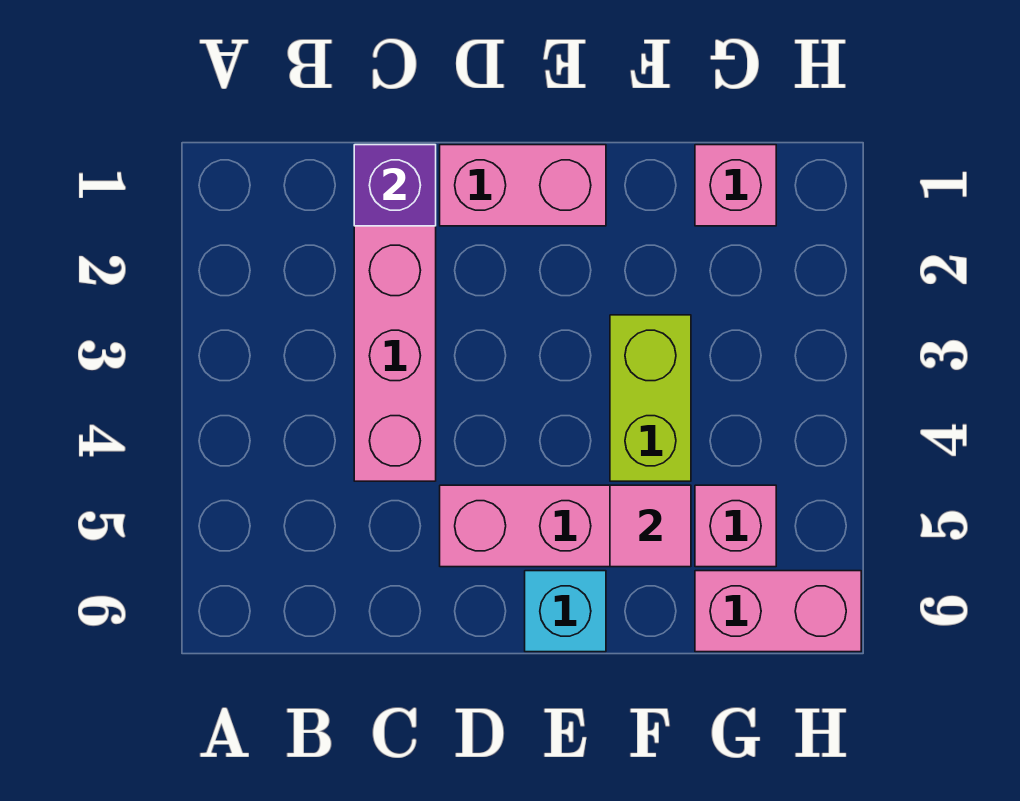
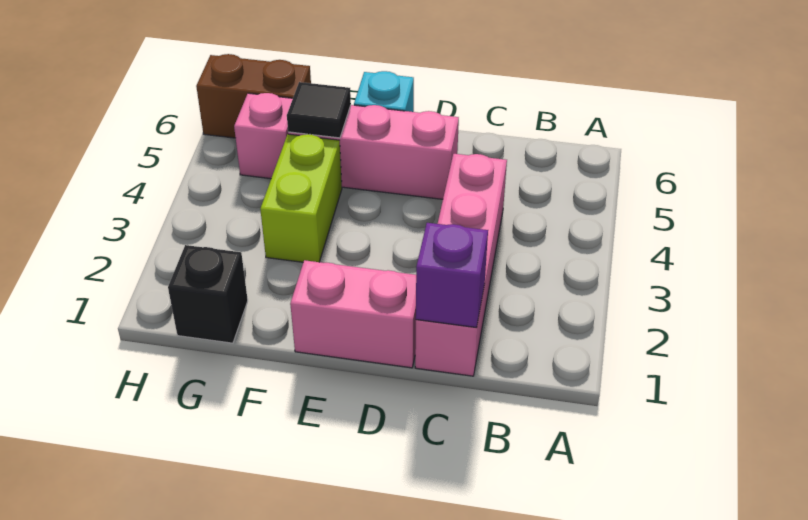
pink 1x1 tile [610,485,691,567] -> black 1x1 tile [287,82,351,138]
pink 1x1 brick [695,145,776,226] -> black 1x1 brick [168,245,248,343]
pink 1x2 brick [695,571,861,652] -> brown 1x2 brick [196,54,311,138]

